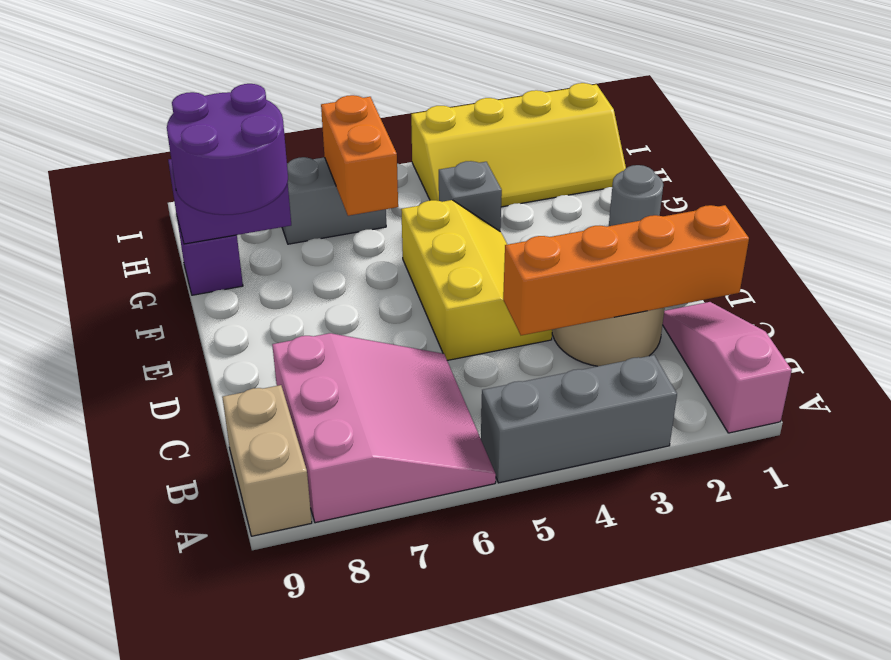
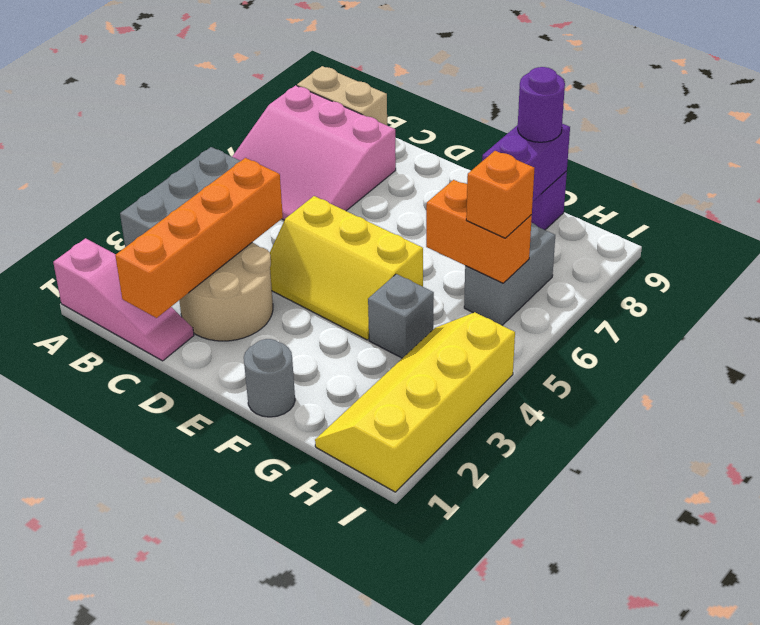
purple 2x2 round brick [167,84,288,215] -> purple 1x1 round brick [518,67,565,142]
none -> orange 1x1 brick [466,151,535,238]

